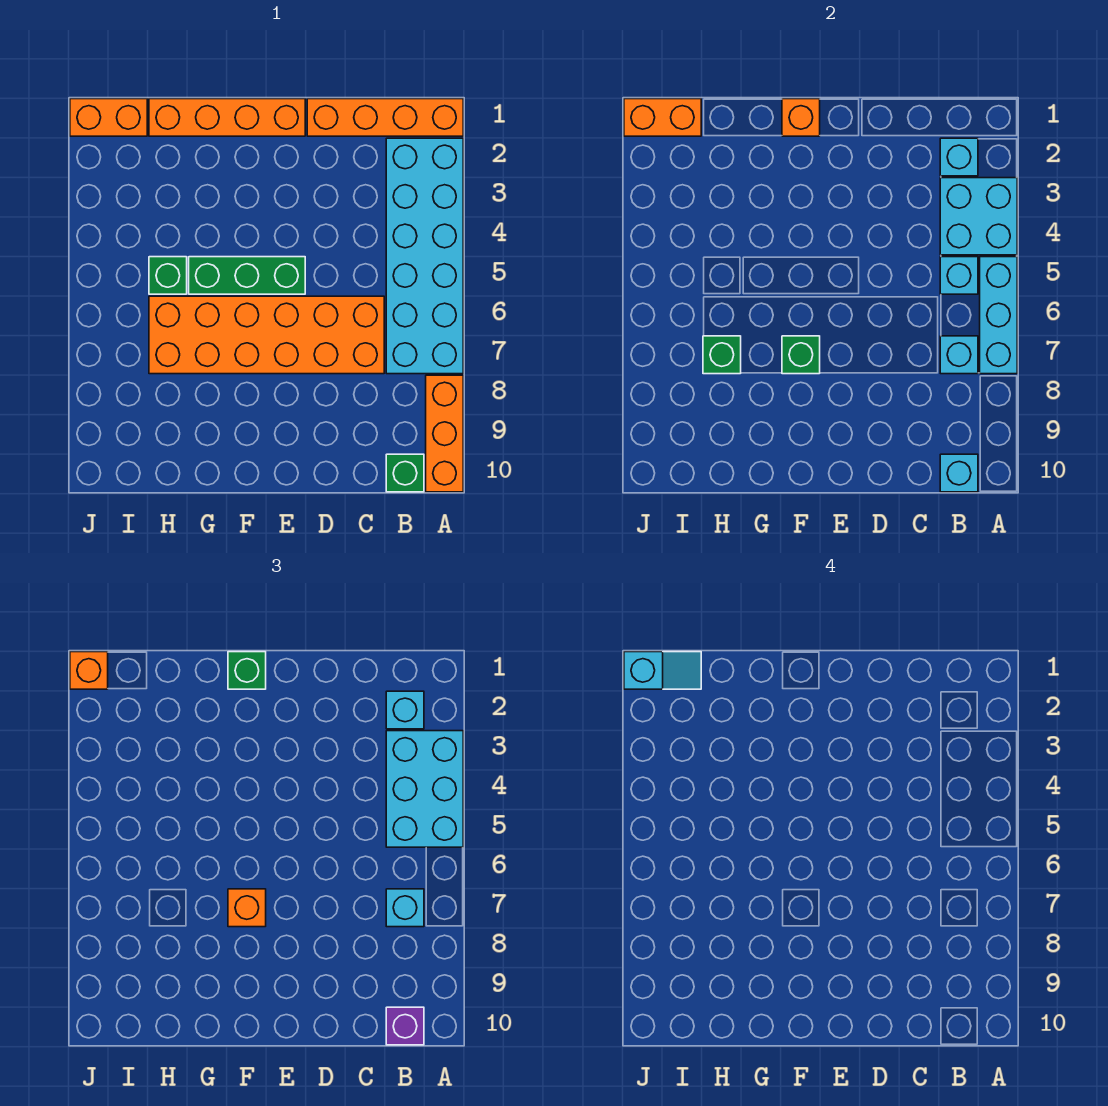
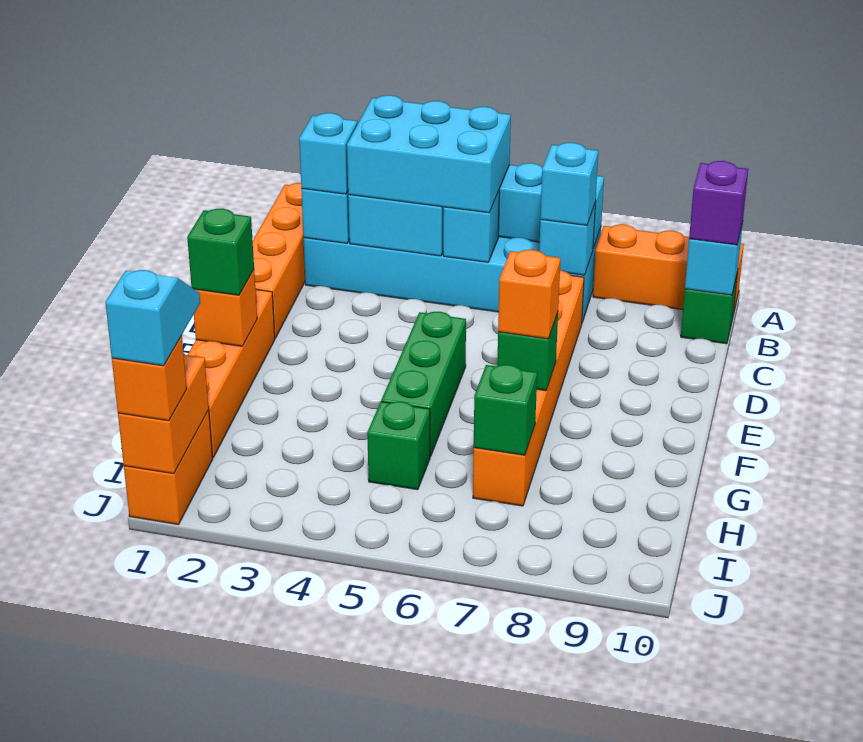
orange 2x6 brick [149,296,384,374] -> orange 1x6 brick [473,270,584,506]

